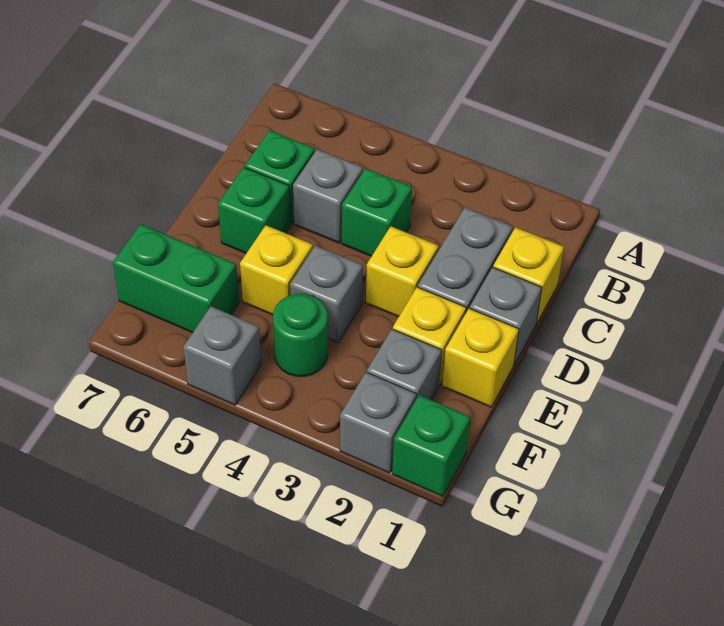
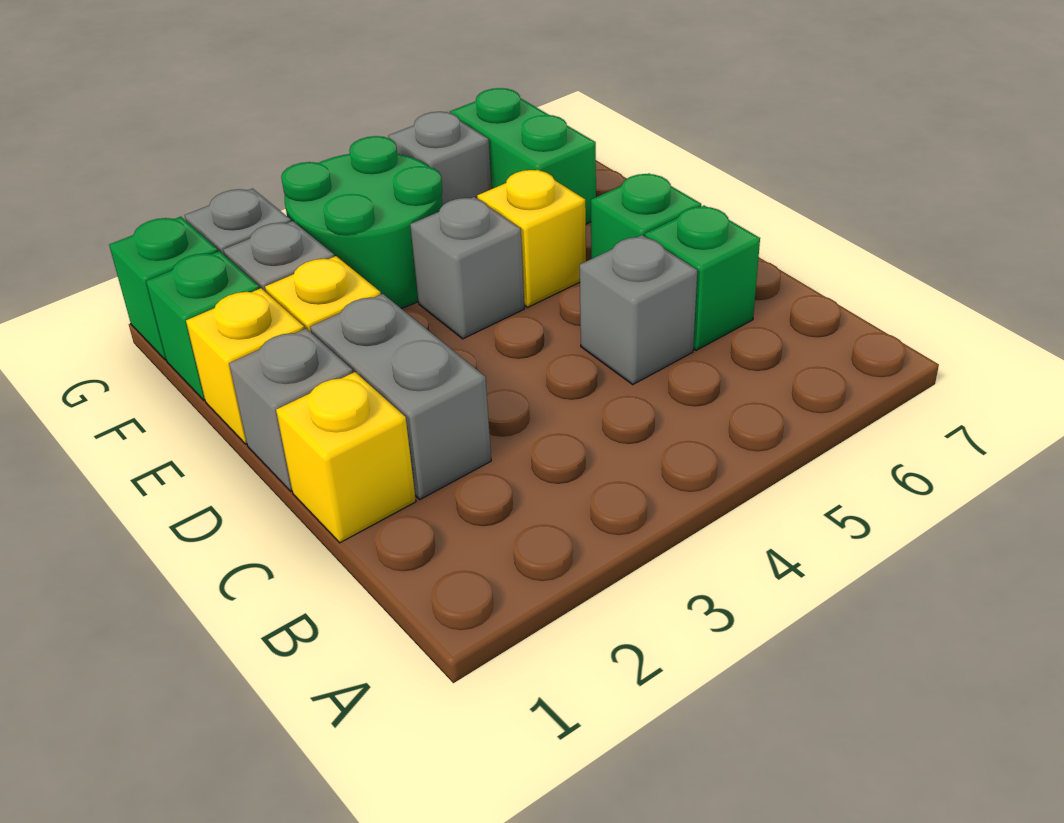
green 1x1 brick [342,168,412,256] -> green 1x1 brick moved to [146,251,260,400]
yellow 1x1 brick [366,226,439,317] -> none
green 1x1 round brick [273,294,328,376] -> green 2x2 round brick [281,136,442,308]
green 1x2 brick [113,224,239,333] -> green 1x2 brick turned to [450,88,596,224]

